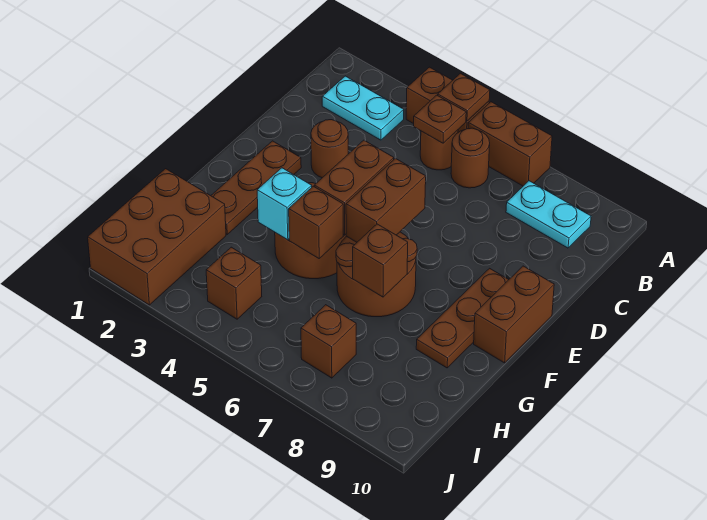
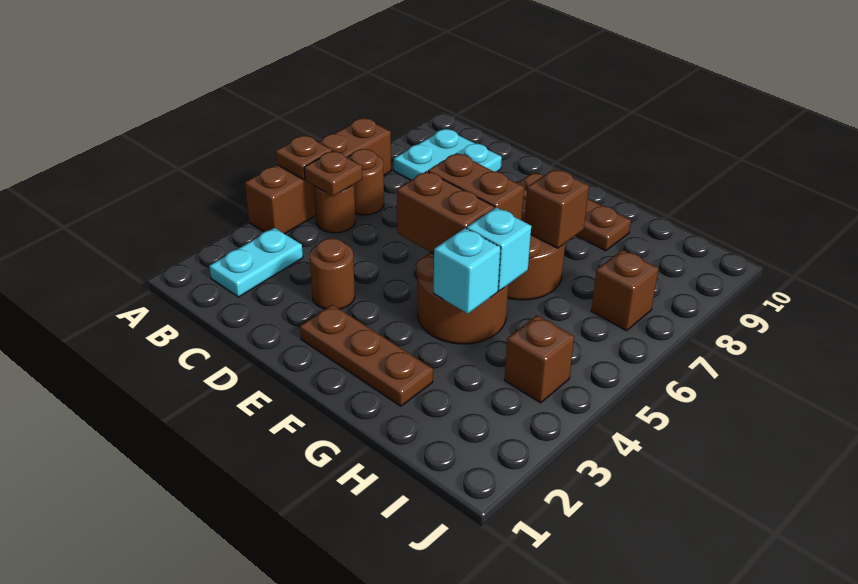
cyan 1x2 plate [506,181,591,248] -> cyan 2x2 plate [394,129,502,180]
brown 1x2 brick [474,266,554,363] -> none
brown 1x1 brick [289,186,343,258] -> cyan 1x1 brick [467,207,531,291]
brown 2x3 brick [88,169,226,305] -> none

